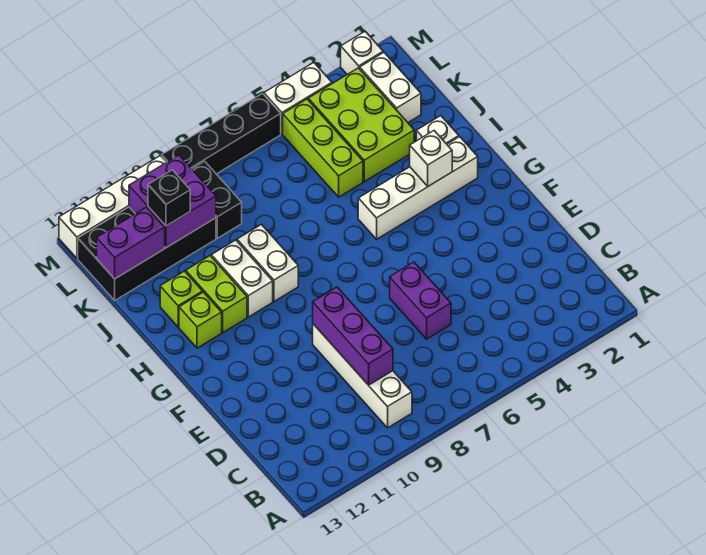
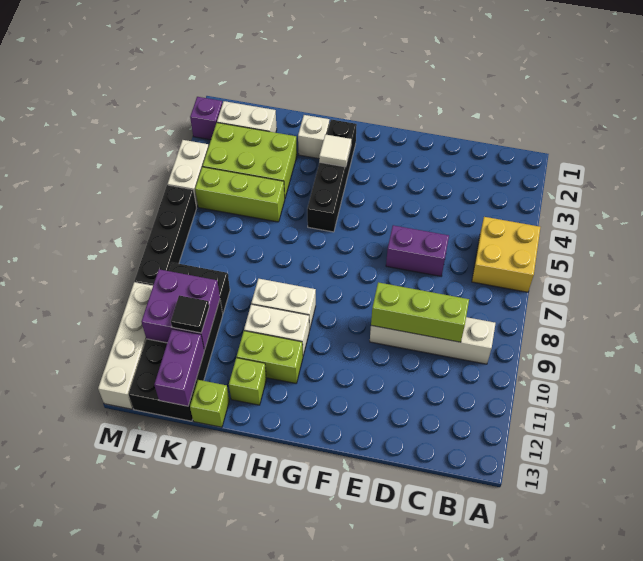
none -> yellow 2x2 brick [472,217,540,292]
purple 1x3 brick [313,287,393,385] -> lime 1x3 brick [371,282,469,342]
white 1x4 brick [358,137,478,239] -> black 1x4 brick [307,119,357,232]
white 1x1 brick [410,131,452,186] -> white 1x1 tile [319,134,351,167]
lime 1x1 brick [179,292,222,348] -> lime 1x1 brick moved to [190,380,229,427]
black 1x1 brick [148,170,190,226] -> black 1x1 tile [171,295,209,333]
white 1x1 brick [341,32,383,74] -> purple 1x1 brick [190,97,223,140]

